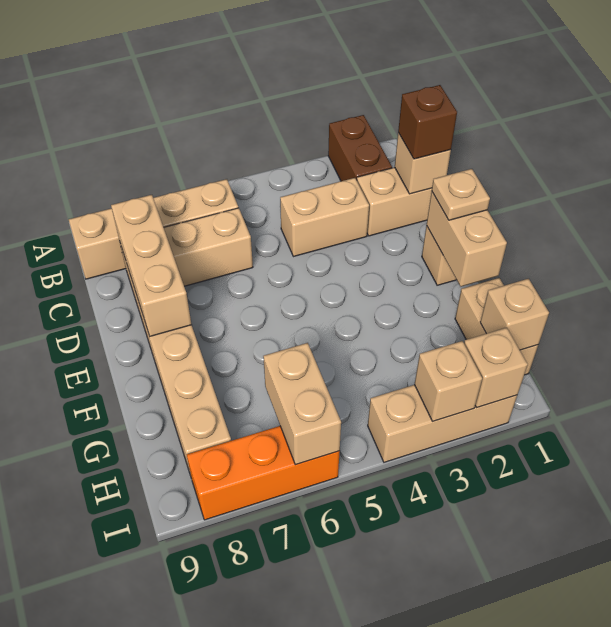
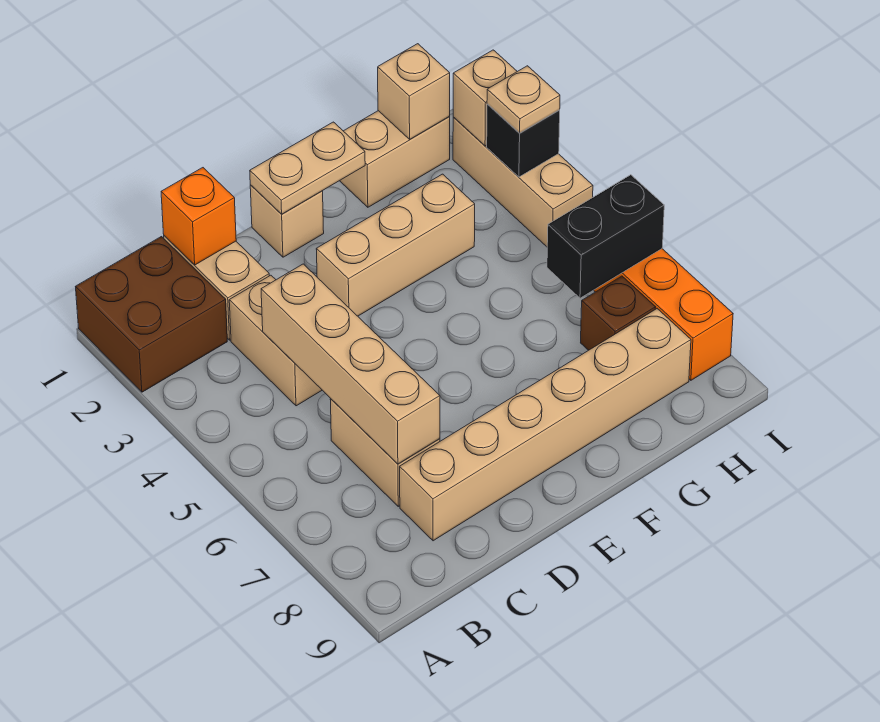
brown 1x2 brick [328,115,392,181] -> brown 2x2 brick [76,237,227,392]
tan 1x4 brick [69,179,238,279] -> tan 1x4 brick moved to [261,264,440,464]
tan 1x1 brick [395,133,451,194] -> orange 1x1 brick [161,168,236,265]
brown 1x1 brick [398,85,457,159] -> brown 1x1 brick moved to [581,276,656,350]
tan 1x3 brick [111,195,192,336] -> tan 1x3 brick moved to [316,174,475,316]
tan 1x2 brick [427,192,507,287] -> tan 1x2 plate [250,122,365,214]
tan 1x1 plate [432,169,490,220] -> tan 1x1 plate moved to [487,66,560,133]
tan 1x2 brick [263,343,341,465] -> black 1x2 brick [547,175,664,298]
tan 1x1 brick [414,341,482,421] -> black 1x1 brick [487,104,560,177]

